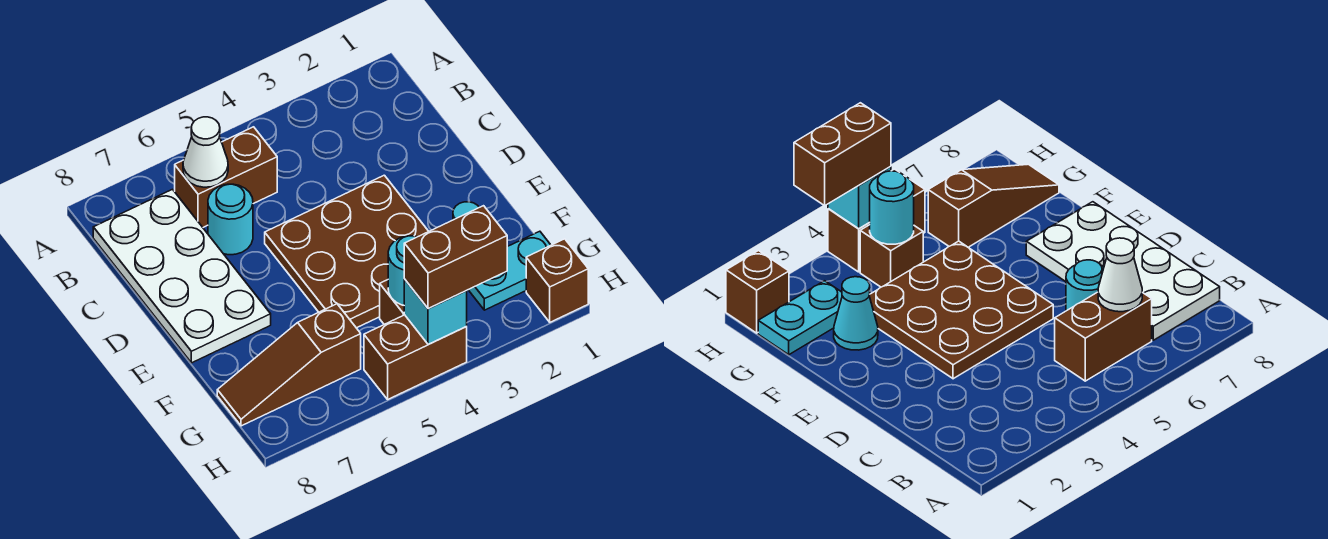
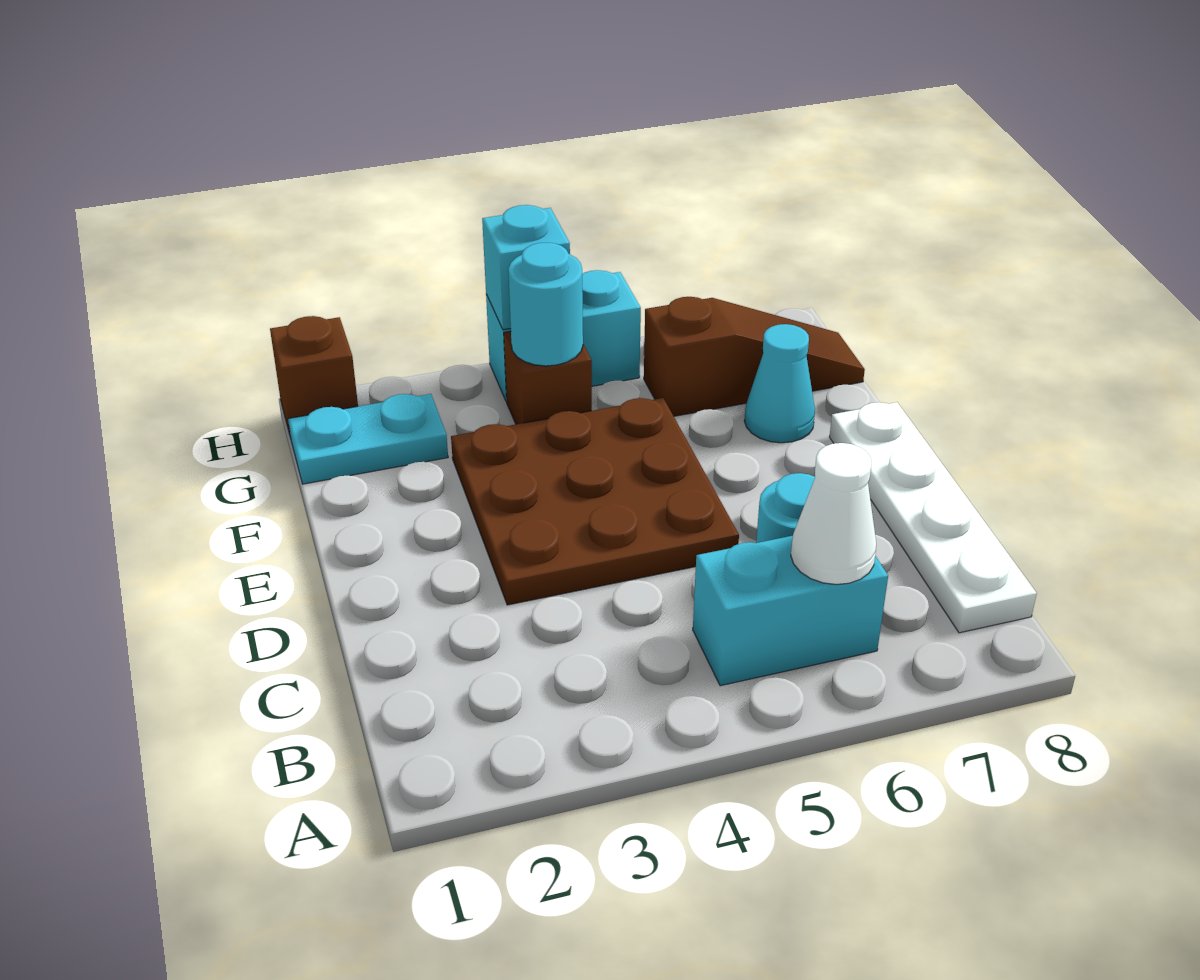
brown 1x2 brick [175,127,277,227] -> cyan 1x2 brick [693,536,888,686]
white 2x4 plate [93,189,271,363] -> white 1x4 plate [830,402,1037,633]
cyan 1x1 cone [834,277,878,350] -> cyan 1x1 cone moved to [744,324,815,443]
brown 1x2 brick [404,206,507,309] -> none
brown 1x2 brick [364,315,467,399] -> cyan 1x2 brick [486,270,641,401]

